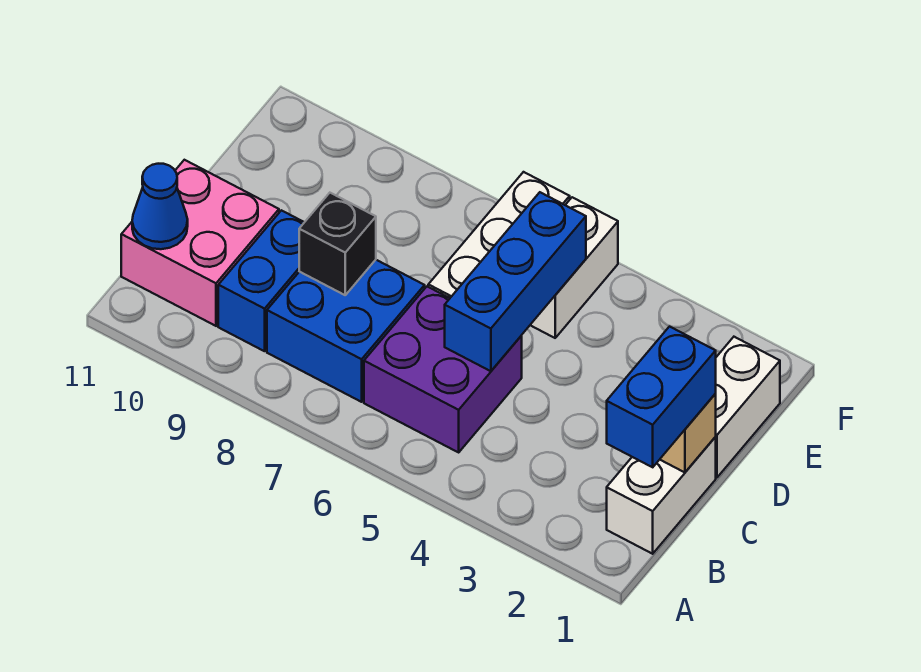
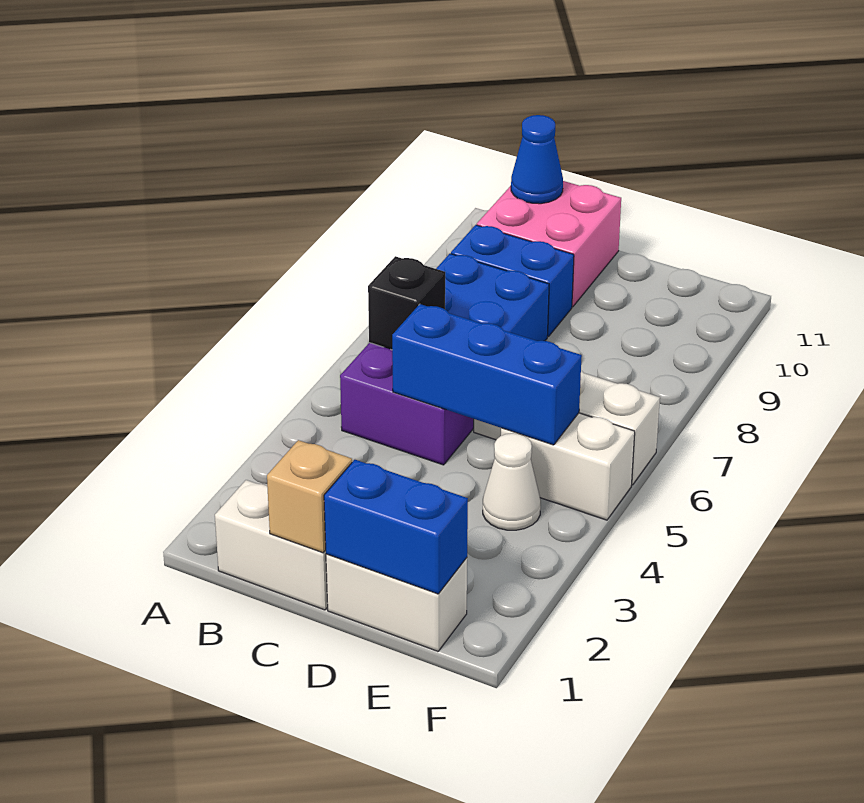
blue 1x2 brick [607,327,716,467] -> blue 1x2 brick moved to [324,460,468,594]
black 1x1 brick [299,193,376,295] -> black 1x1 brick moved to [368,256,445,350]
none -> white 1x1 cone [483,433,541,530]

